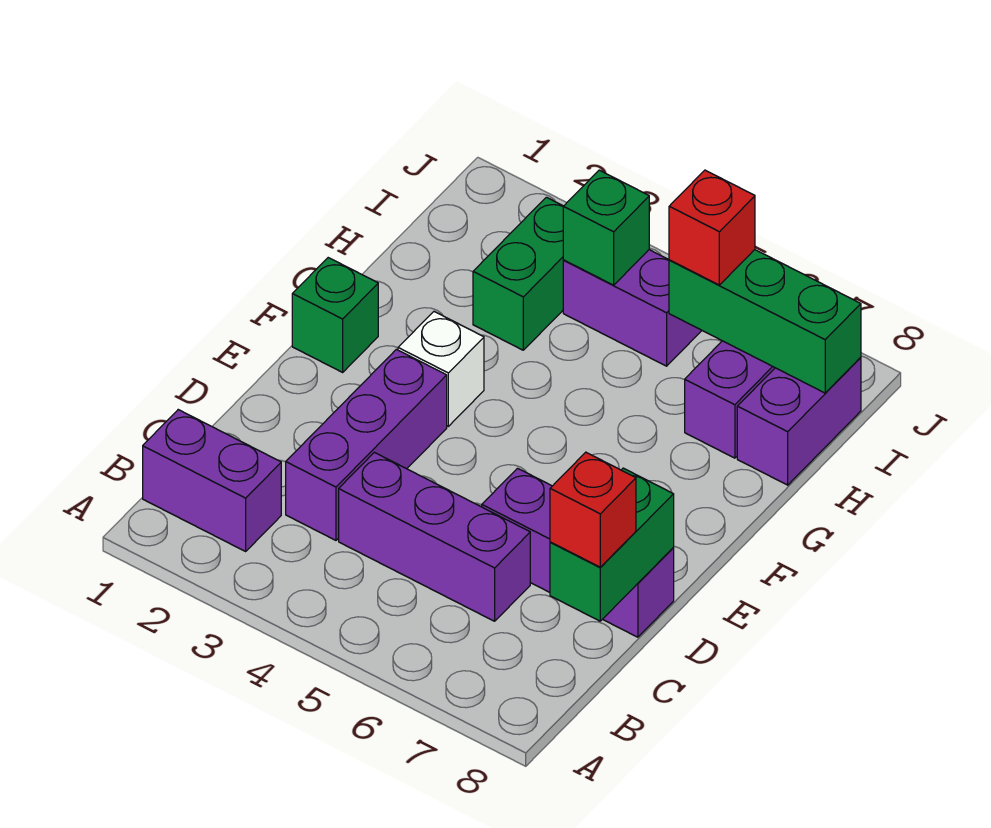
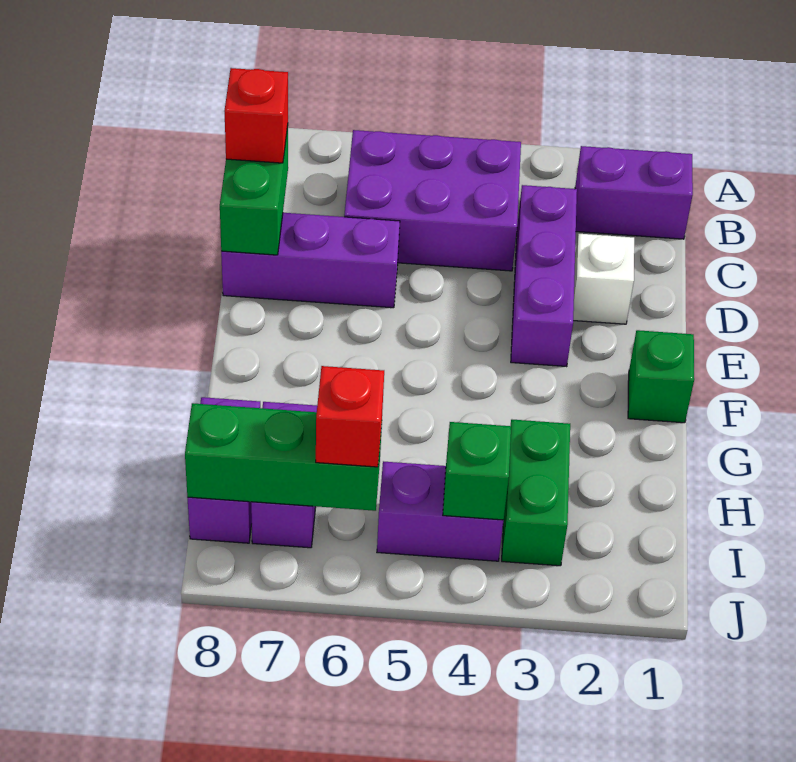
purple 1x3 brick [339,452,530,621] -> purple 2x3 brick [344,130,521,271]
white 1x1 brick [398,312,484,426] -> white 1x1 brick moved to [573,234,634,324]

